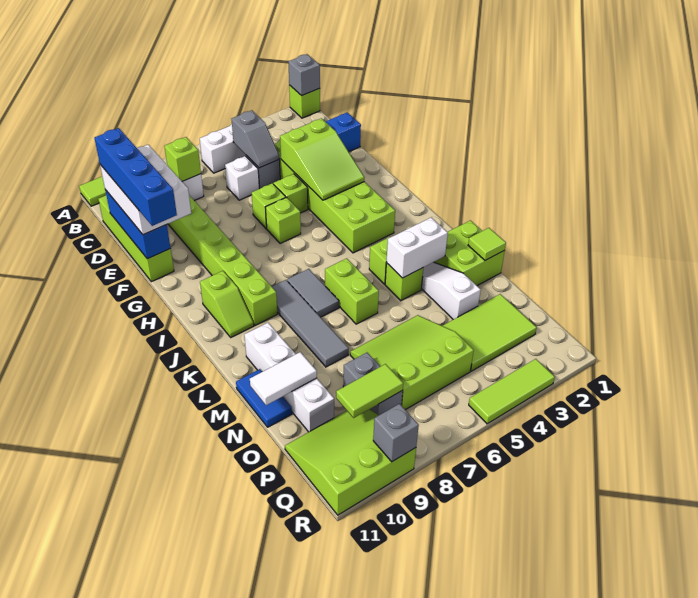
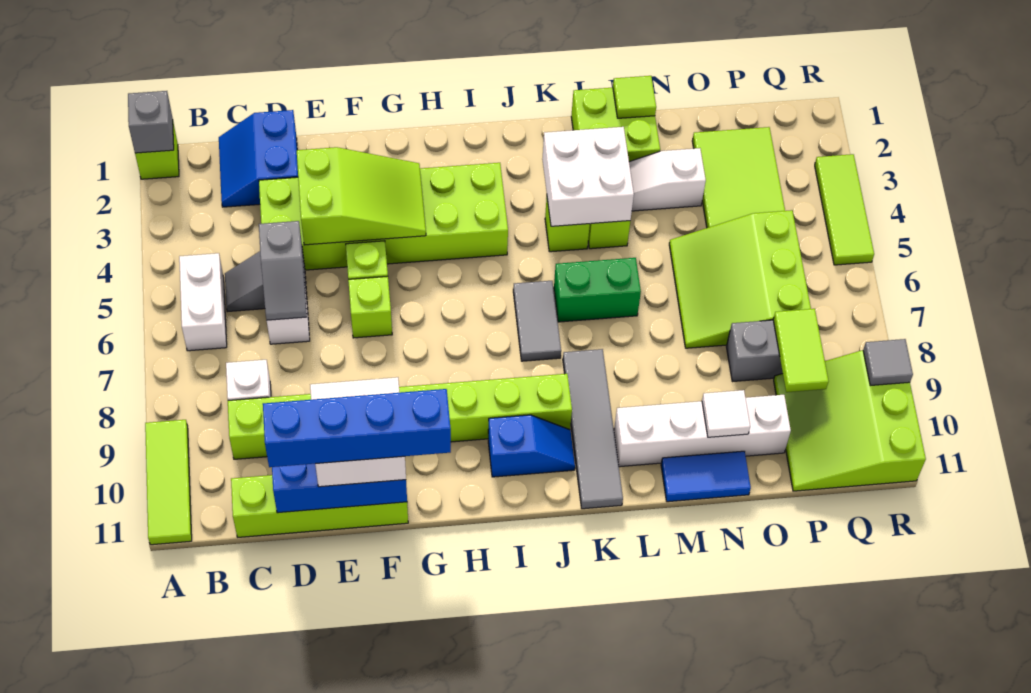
grey 1x2 slope [232,110,279,168] -> grey 1x2 slope turned to [259,221,307,320]
lime 1x1 brick [164,137,201,182] -> none
white 2x3 brick [100,145,191,235] -> white 2x2 brick [310,377,406,487]
lime 1x1 brick [265,197,301,244] -> none
lime 1x2 slope [200,271,254,337] -> blue 1x2 slope [488,415,575,477]
grey 1x2 tile [287,269,339,317] -> grey 1x2 tile turned to [513,281,561,361]
grey 1x4 tile [272,280,349,367] -> grey 1x4 tile turned to [563,349,623,509]
lime 1x2 brick [325,258,379,324] -> green 1x2 brick [554,258,641,322]
white 1x2 brick [386,218,448,278] -> white 2x2 brick [542,127,634,226]
white 1x2 tile [250,352,317,405] -> white 1x1 tile [702,390,750,437]
grey 1x1 brick [373,404,419,462] -> grey 1x1 tile [863,339,913,386]

